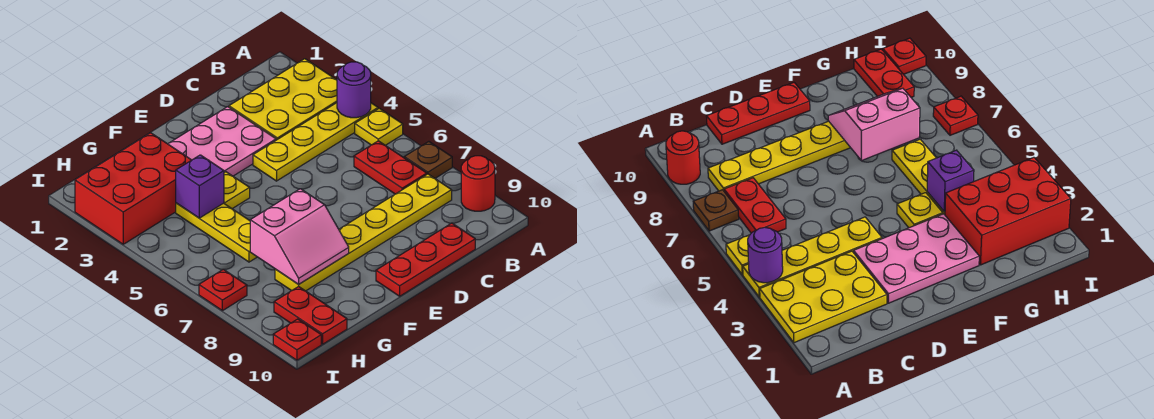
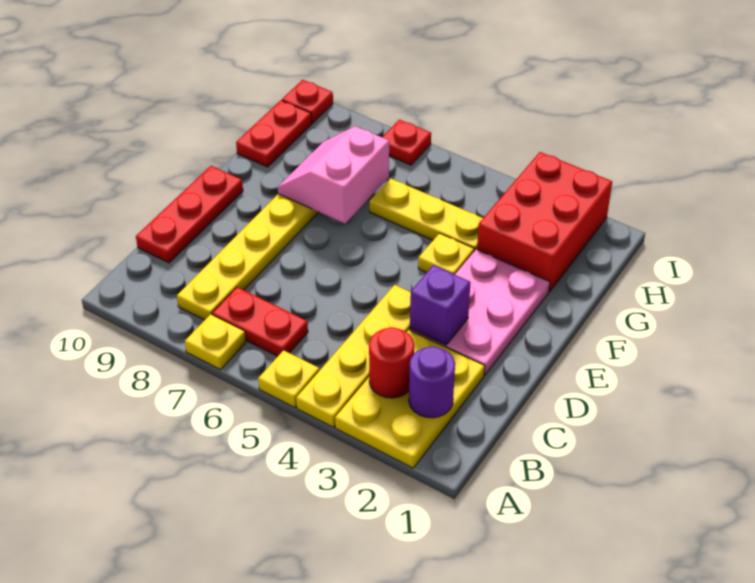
purple 1x1 round brick [337,62,371,118] -> purple 1x1 round brick moved to [409,347,455,418]
brown 1x1 plate [404,142,452,178] -> yellow 1x1 plate [185,314,246,370]
red 1x1 round brick [461,156,495,211] -> red 1x1 round brick moved to [369,327,414,398]
purple 1x1 brick [176,155,224,218] -> purple 1x1 brick moved to [410,265,471,345]
red 1x2 plate [274,286,347,344] -> red 1x2 plate turned to [236,100,312,167]

